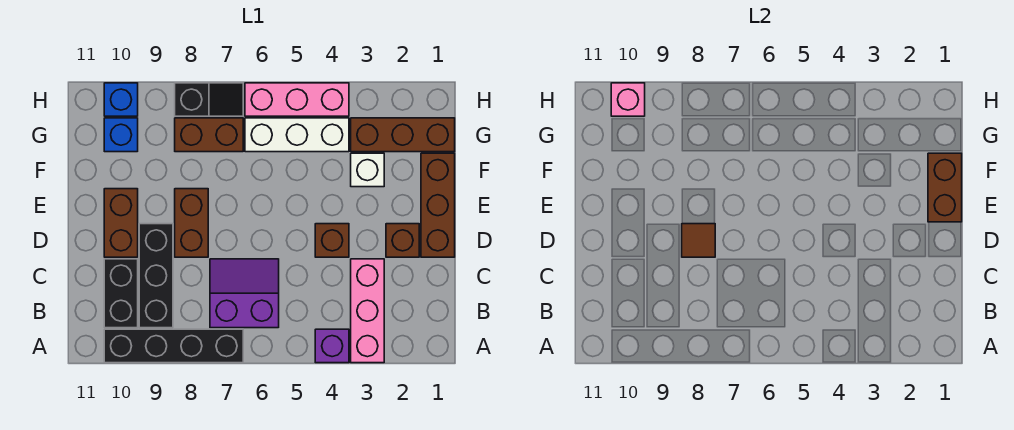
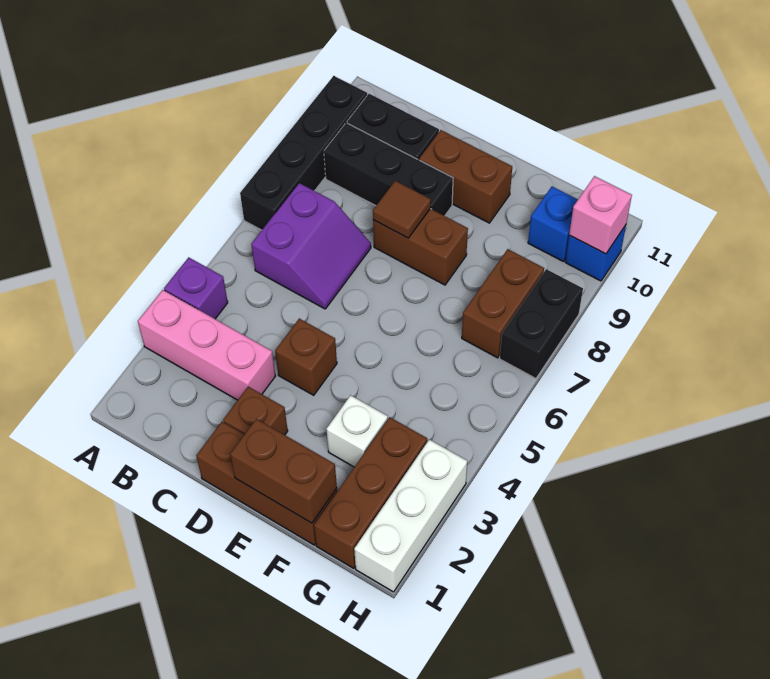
white 1x3 brick [245,118,349,152] -> white 1x3 brick moved to [354,439,467,592]
pink 1x3 brick [245,83,349,116] -> none
black 1x2 slope [175,83,243,116] -> black 1x2 brick [500,269,583,378]

